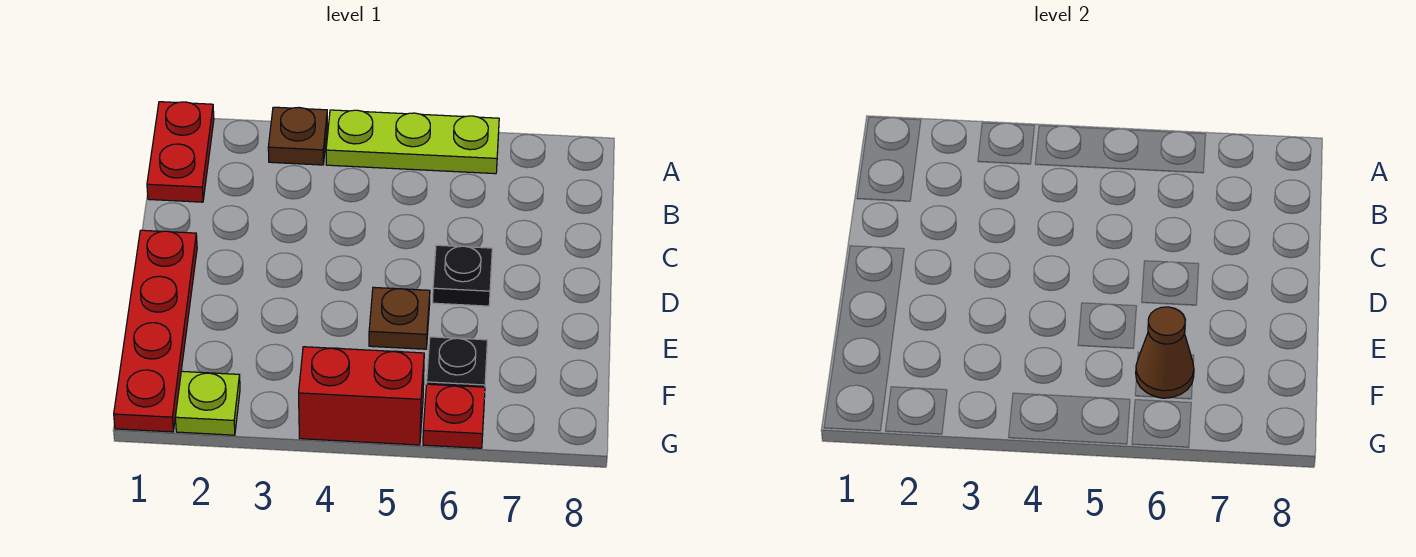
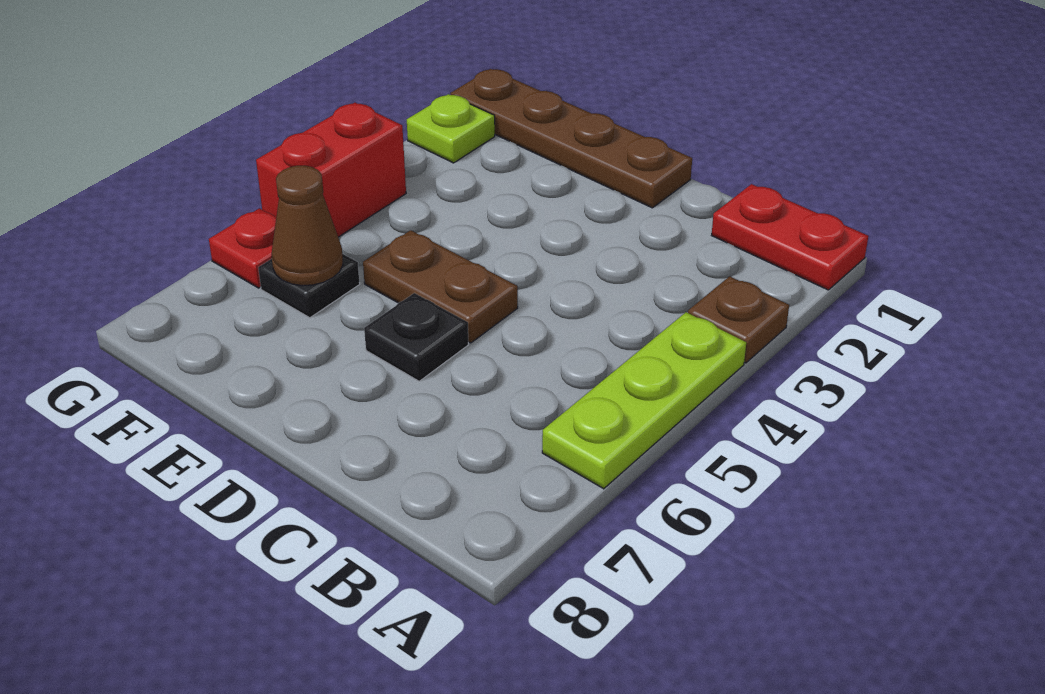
red 1x4 plate [114,230,197,432] -> brown 1x4 plate [450,69,692,208]
brown 1x1 plate [369,287,430,349] -> brown 1x2 plate [363,230,518,343]

